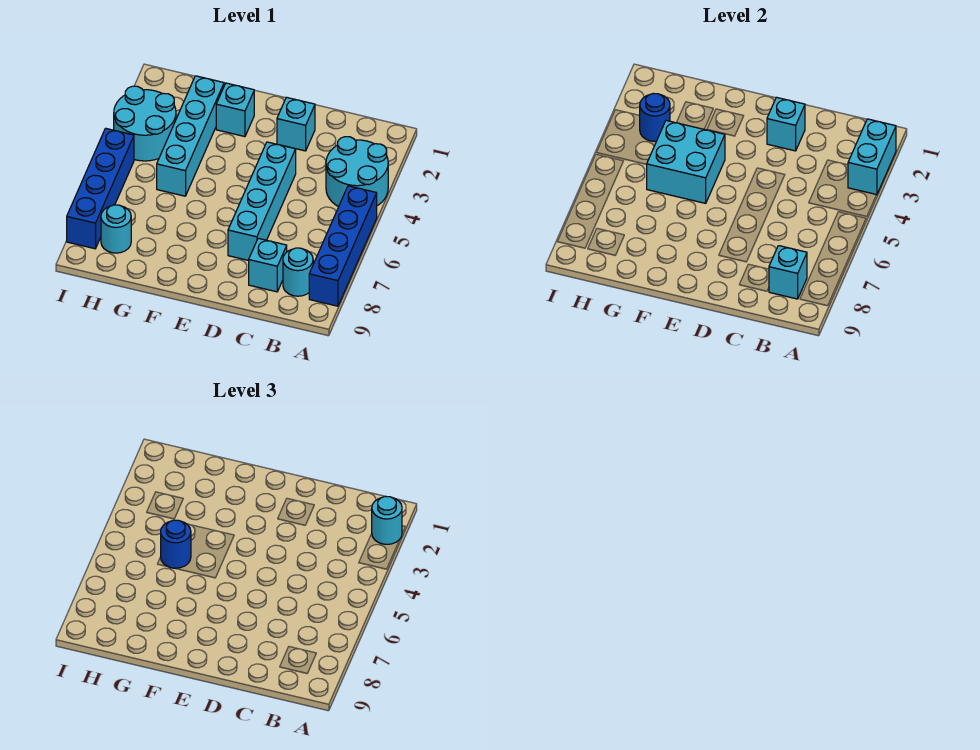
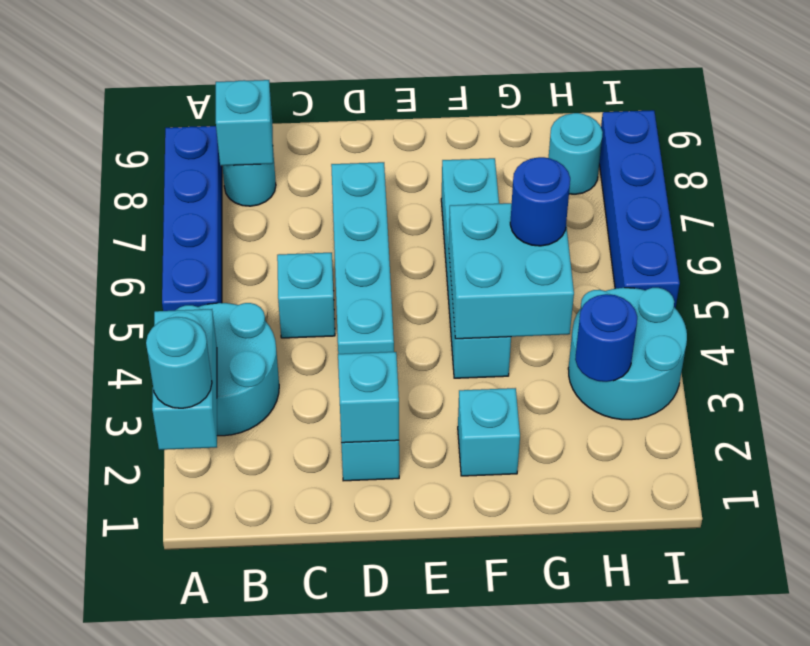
cyan 1x1 brick [249,238,287,292] -> cyan 1x1 brick moved to [277,253,335,338]
cyan 1x4 brick [157,76,224,196] -> cyan 1x4 brick moved to [441,158,511,378]

